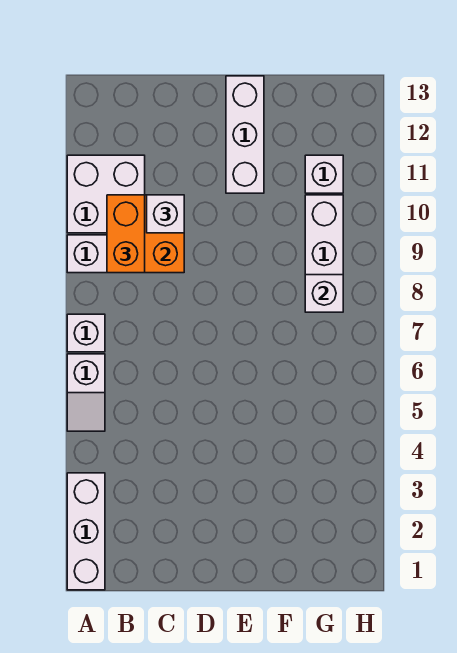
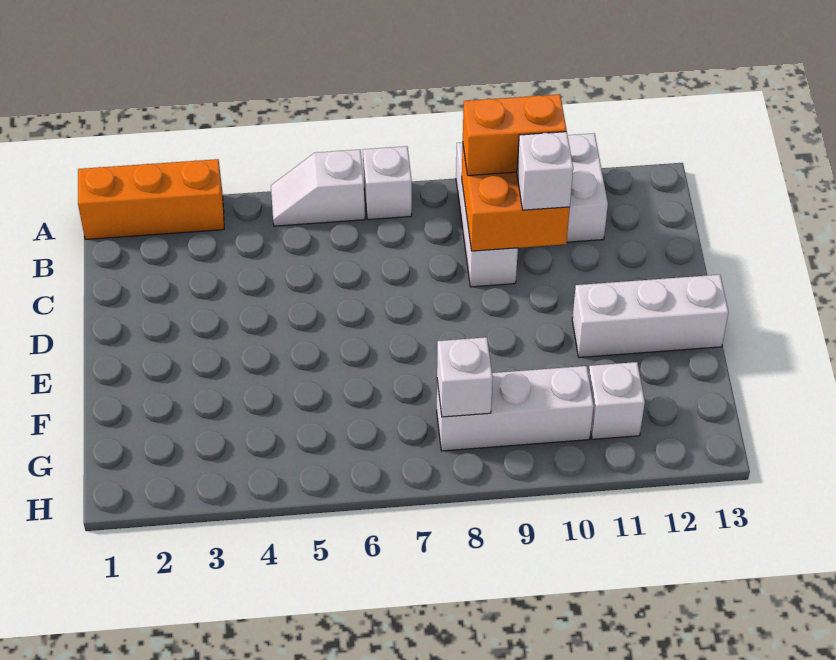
white 1x3 brick [67,473,105,590] -> orange 1x3 brick [78,159,224,239]

